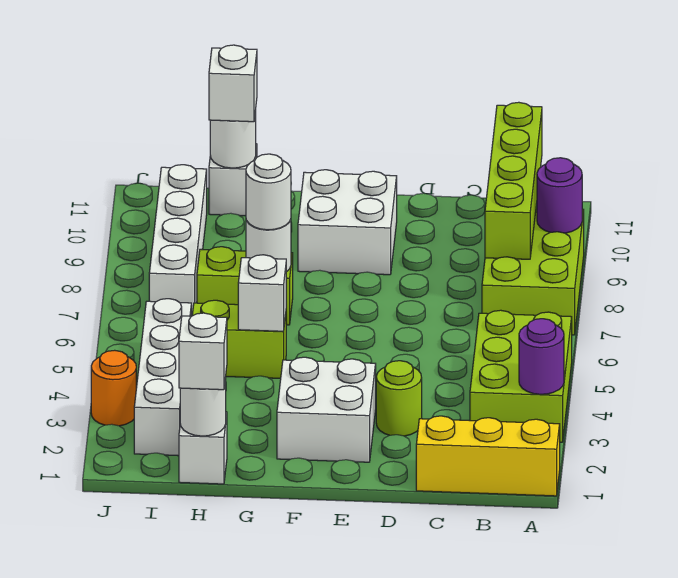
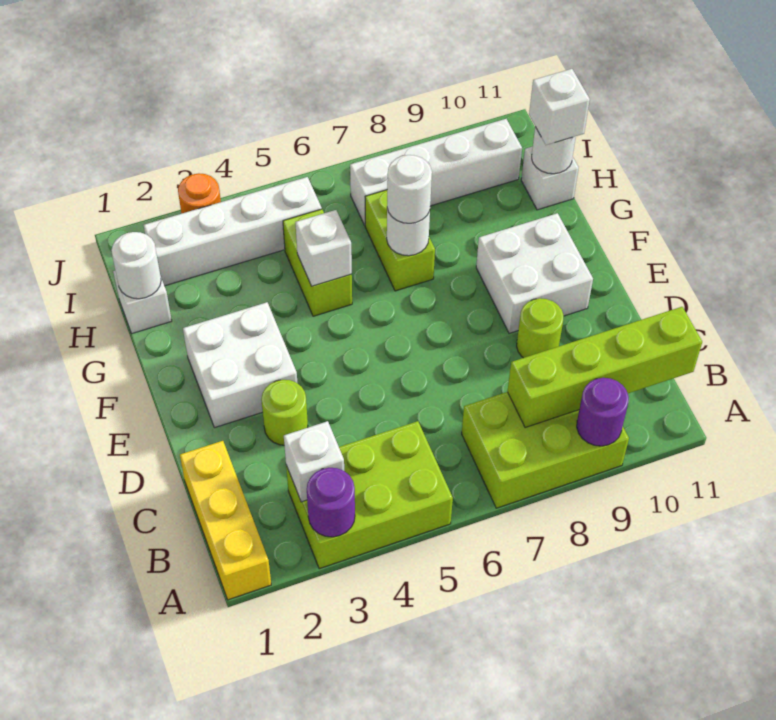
none -> lime 1x1 round brick [517,298,564,358]
white 1x1 brick [179,313,227,390] -> white 1x1 brick moved to [284,421,344,502]

